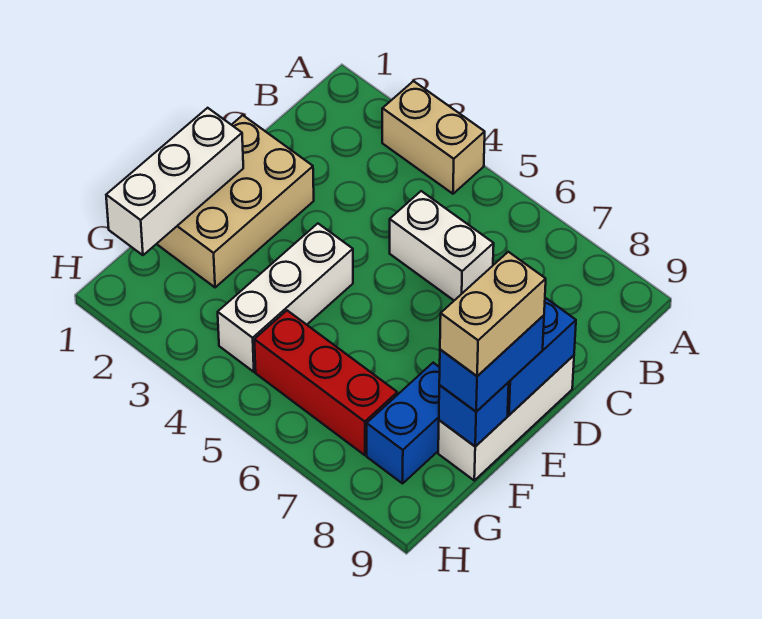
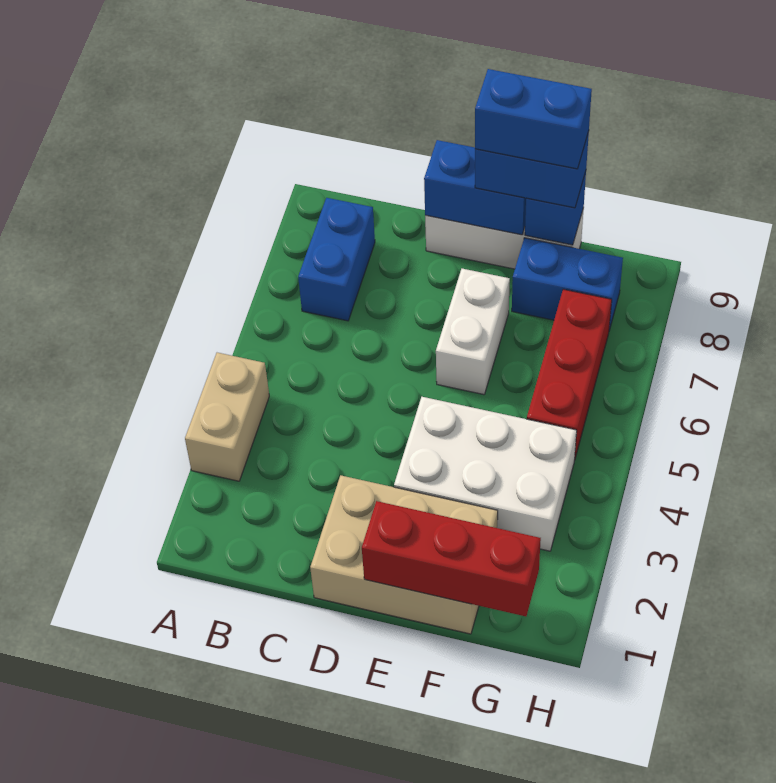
none -> blue 1x2 brick [298,198,375,321]
white 1x2 brick [390,191,494,300] -> white 1x2 brick moved to [436,269,510,395]
white 1x3 brick [106,108,243,255] -> red 1x3 brick [362,501,541,616]
white 1x3 brick [218,224,353,372] -> white 2x3 brick [394,397,577,551]
tan 1x2 brick [440,252,546,376] -> blue 1x2 brick [475,69,592,169]

